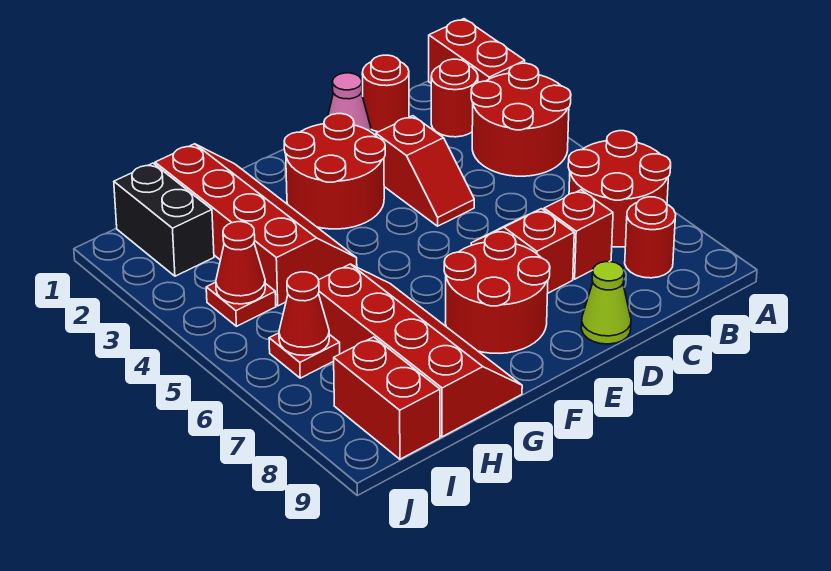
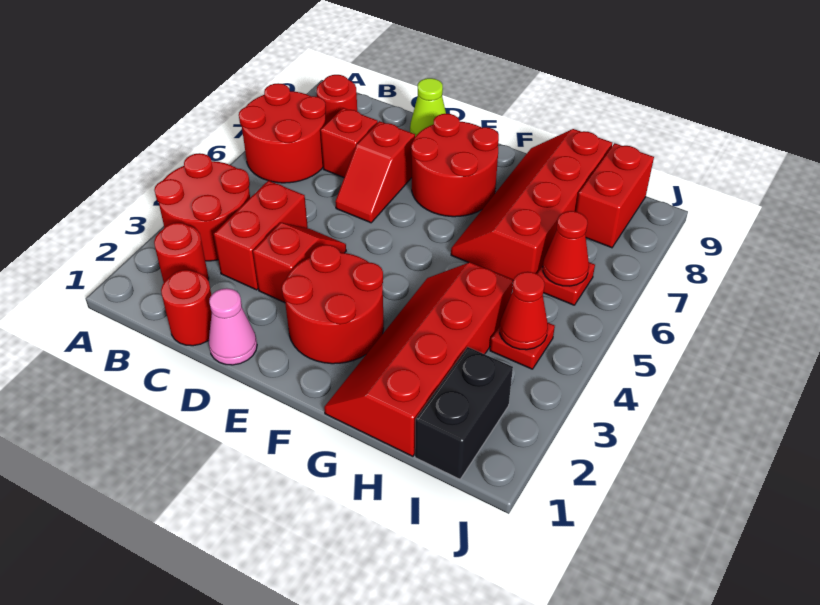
red 1x2 brick [429,19,525,83] -> red 1x2 brick moved to [214,181,308,290]

